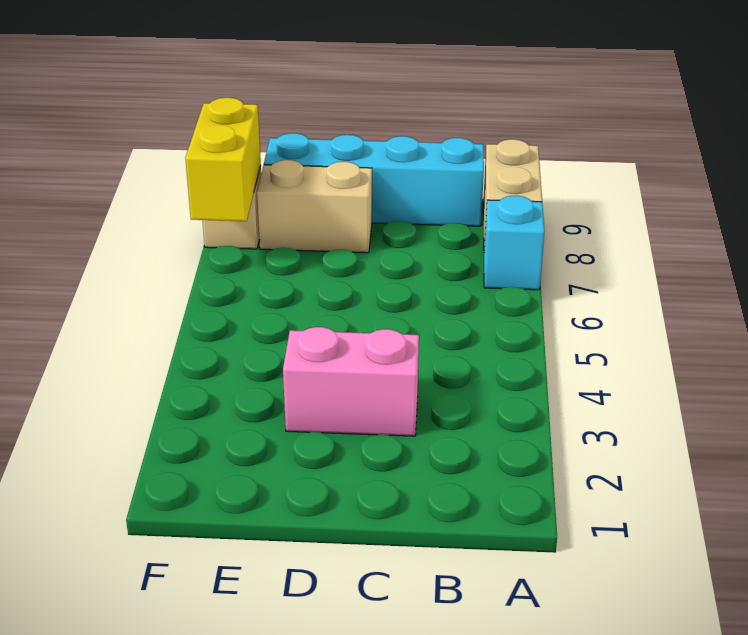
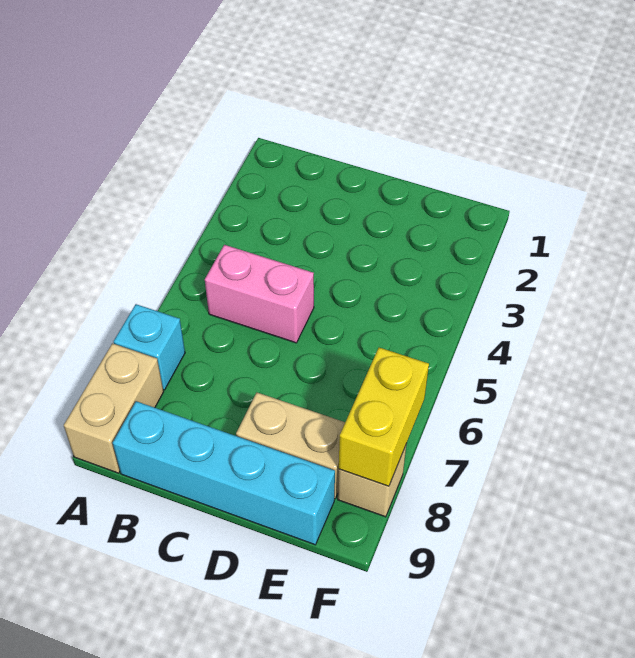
pink 1x2 brick [283,327,419,436] -> pink 1x2 brick moved to [205,245,314,343]

